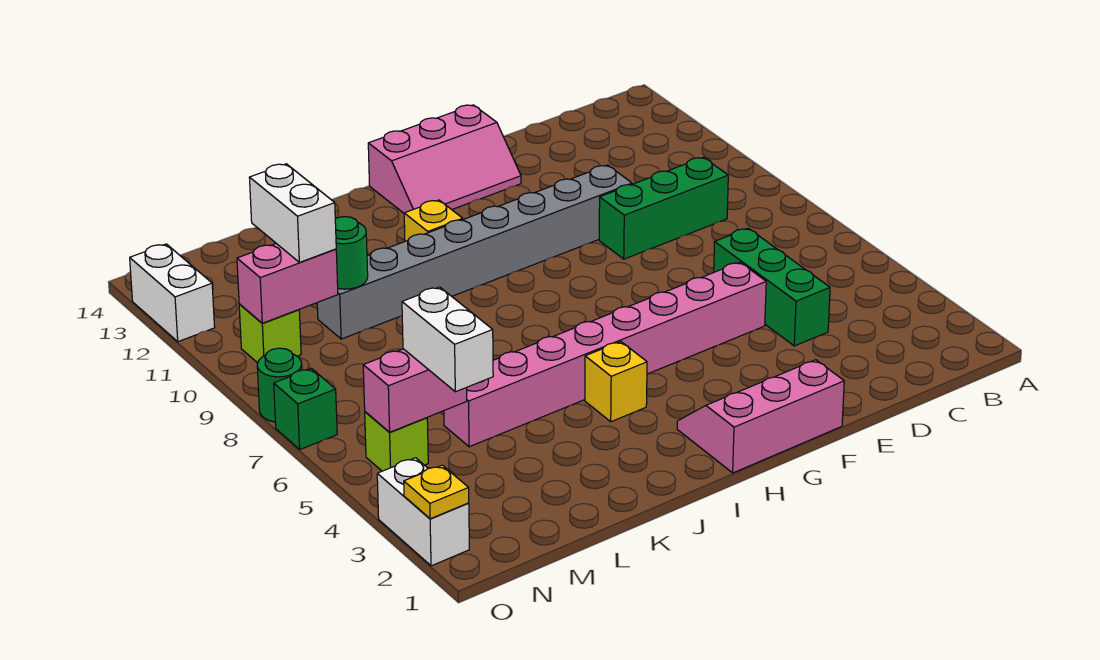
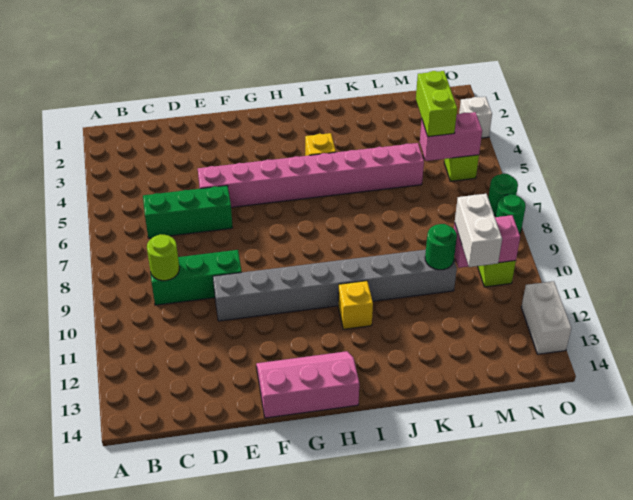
none -> lime 1x1 round brick [147,234,179,281]
green 1x3 brick [714,228,830,346] -> green 1x3 brick turned to [143,186,233,238]
pink 2x3 slope [677,360,844,473] -> none
white 1x2 brick [402,287,493,392] -> lime 1x2 brick [416,71,457,137]
white 1x2 brick [377,458,469,566] -> white 1x1 brick [459,97,492,138]
yellow 1x1 plate [404,465,469,519] -> none
green 1x1 brick [274,368,337,449] -> green 1x1 round brick [488,174,518,216]

